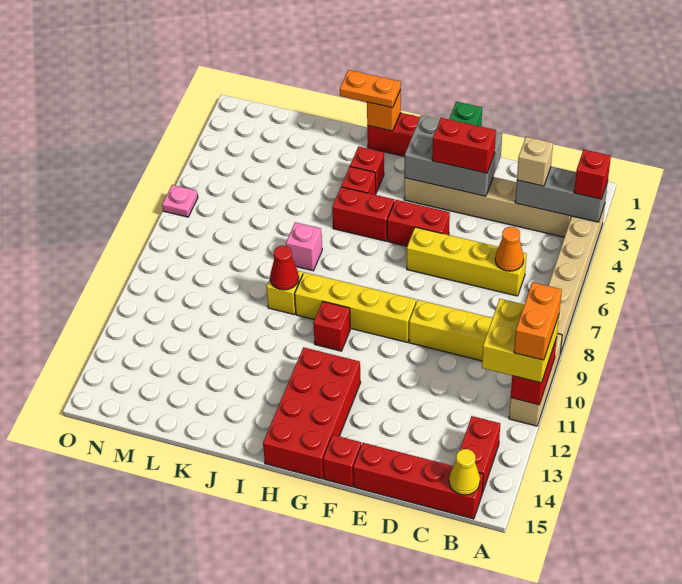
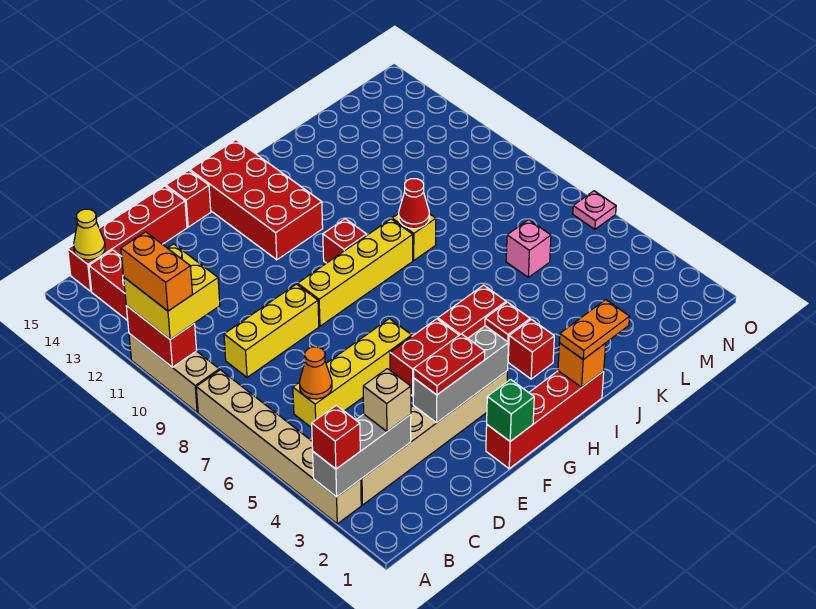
grey 2x3 brick [404,115,502,196] -> grey 1x3 brick [413,326,509,423]
red 1x2 brick [432,118,496,173] -> red 1x2 plate [414,334,485,395]
pink 1x1 brick [286,222,322,271] -> pink 1x1 brick moved to [506,220,551,277]

